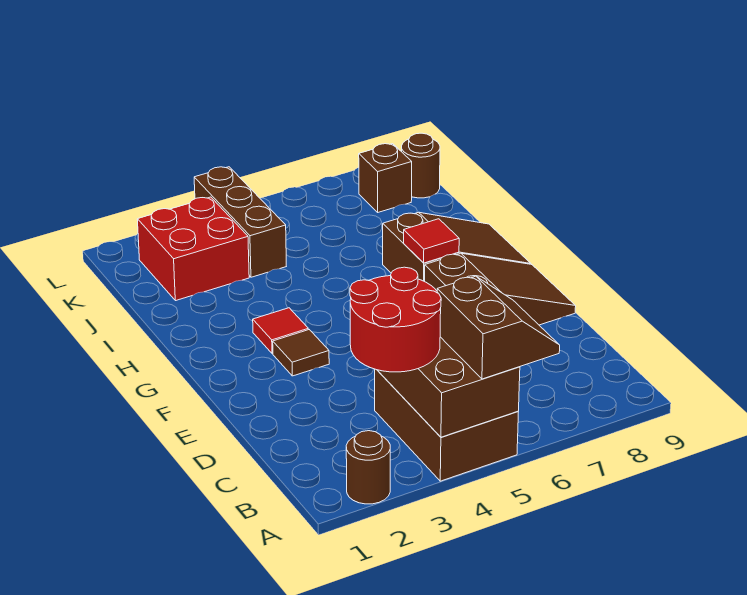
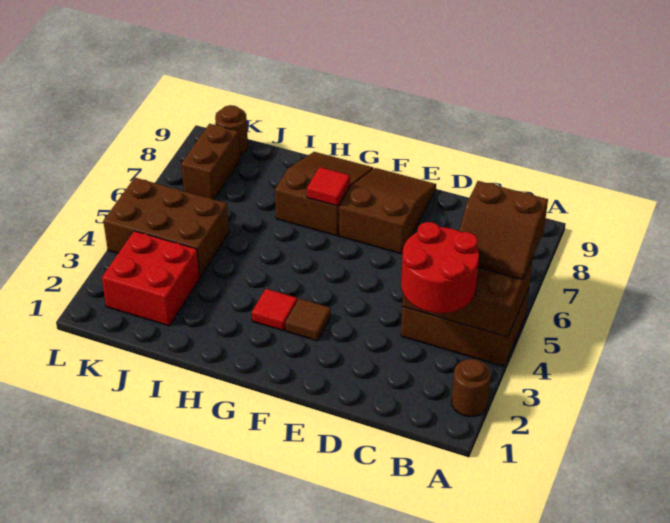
brown 2x2 slope [437,276,560,379] -> brown 2x2 slope turned to [459,181,548,280]
brown 1x3 brick [194,167,286,277] -> brown 2x3 brick [103,178,229,277]
brown 1x1 brick [359,144,412,212] -> brown 1x2 brick [181,124,240,199]

